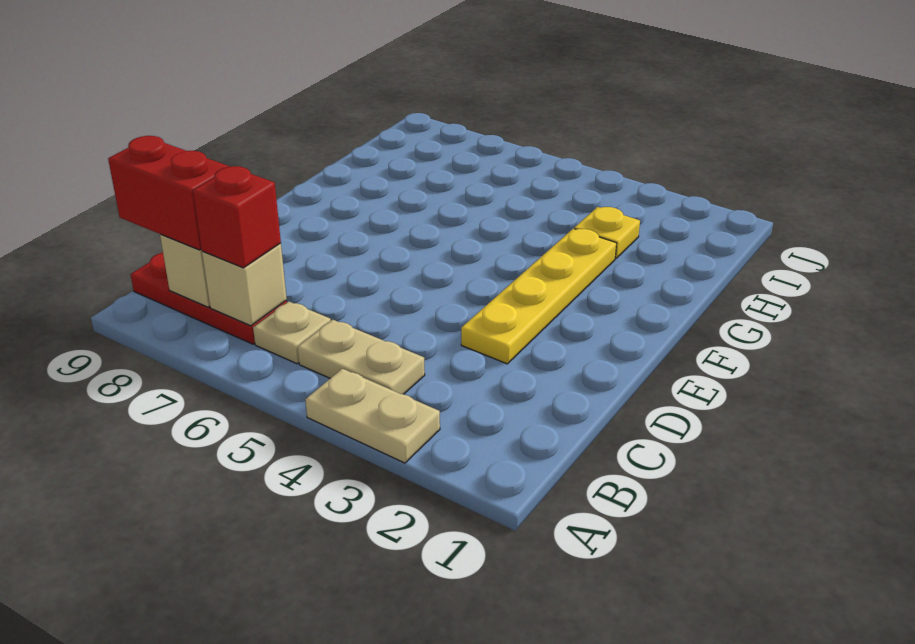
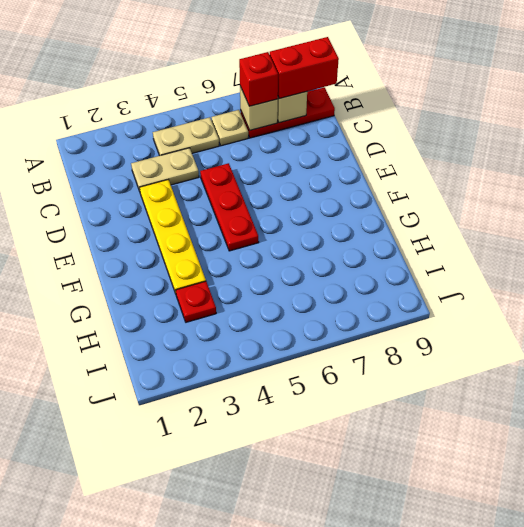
tan 1x2 plate [305,369,440,463] -> tan 1x2 plate moved to [131,148,199,192]
none -> red 1x3 plate [200,163,259,251]
yellow 1x1 plate [574,207,640,258] -> red 1x1 plate [176,281,216,322]

